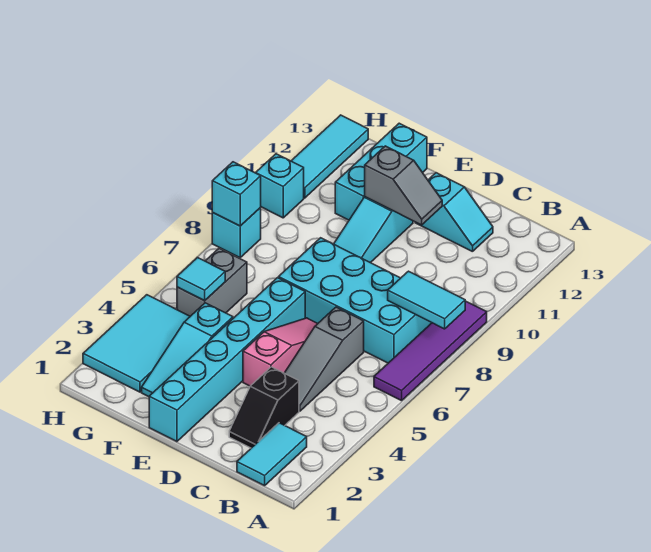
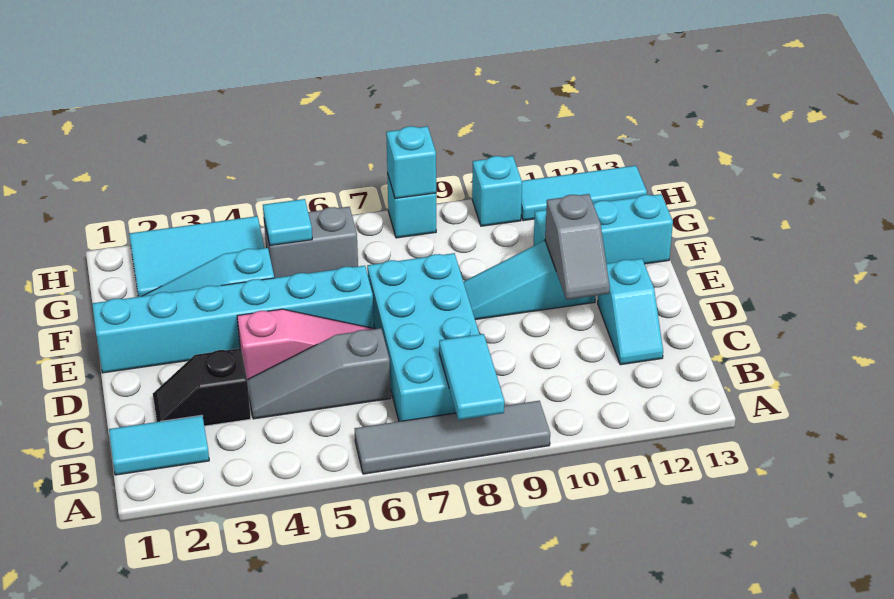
purple 1x4 tile [374,301,487,401] -> grey 1x4 tile [355,401,550,474]

